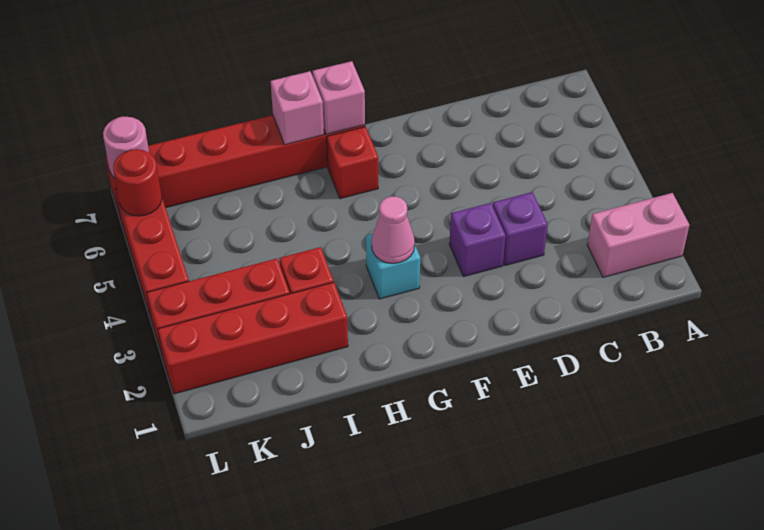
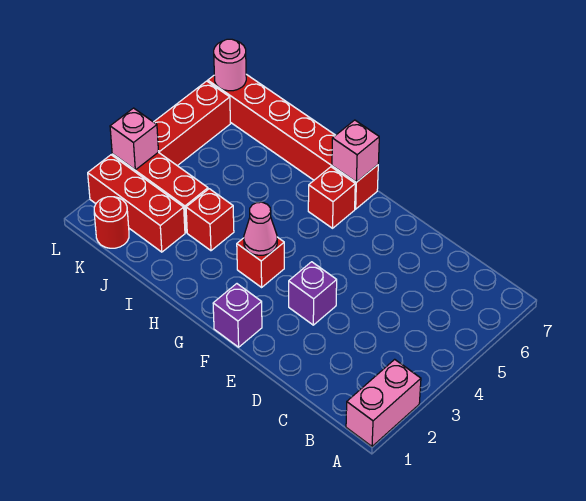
pink 1x2 brick [587,193,689,277] -> pink 1x2 brick turned to [346,359,421,446]
purple 1x1 brick [493,192,548,265] -> purple 1x1 brick moved to [213,284,262,347]
cyan 1x1 brick [366,234,420,299] -> red 1x1 brick [237,237,284,287]
pink 1x1 brick [271,71,324,145] -> pink 1x1 brick moved to [110,108,158,170]
red 1x4 brick [158,282,348,394] -> red 1x3 brick [88,155,185,252]
red 1x1 round brick [113,149,162,216] -> red 1x1 round brick moved to [94,197,129,248]

